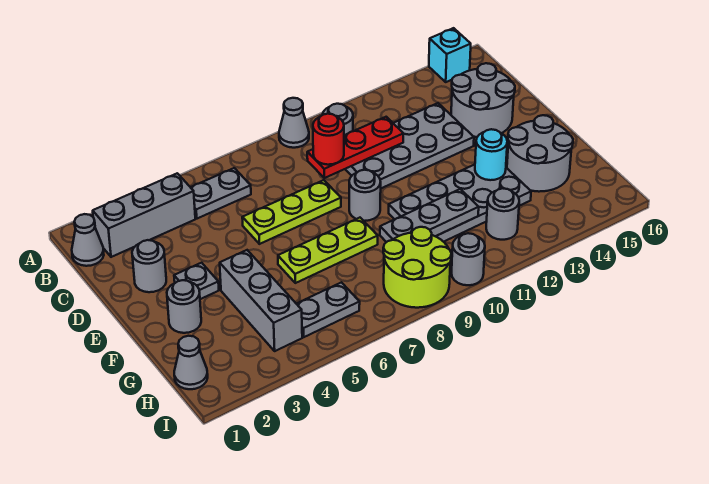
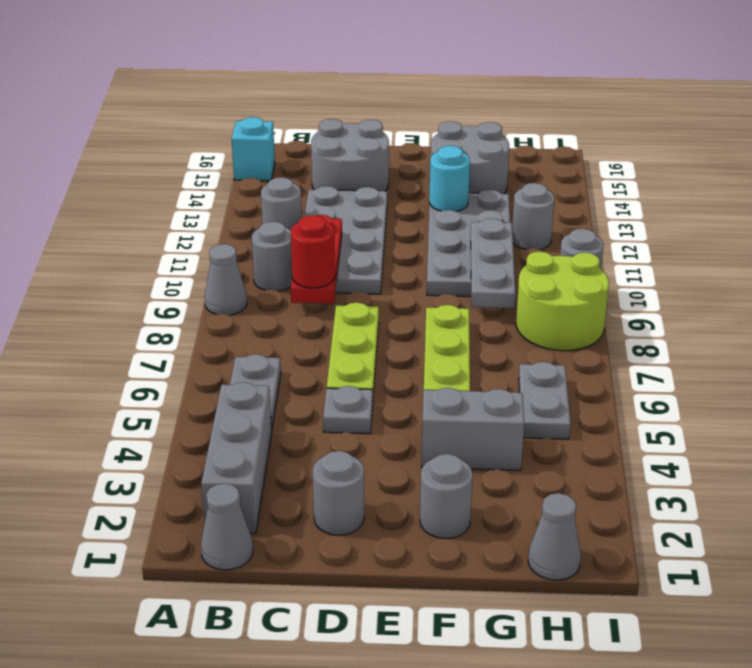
grey 1x1 plate [174,263,219,299] -> grey 1x1 plate moved to [323,386,373,434]
grey 1x1 round brick [349,170,381,221] -> grey 1x1 round brick moved to [261,177,302,230]
grey 1x3 brick [220,250,302,351] -> grey 1x2 brick [421,388,524,470]

